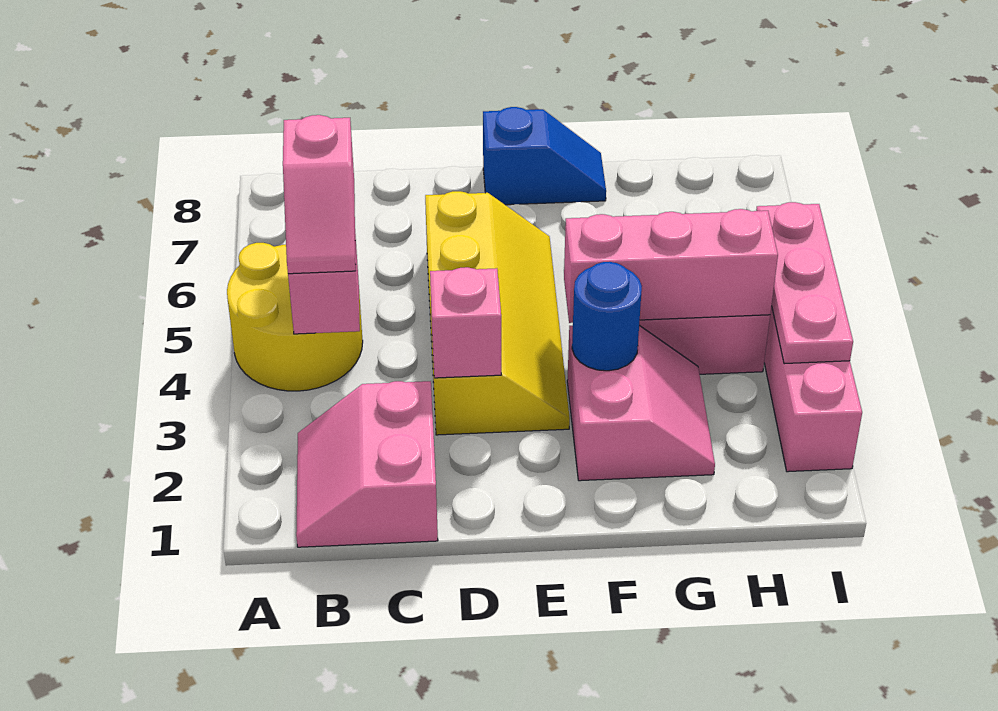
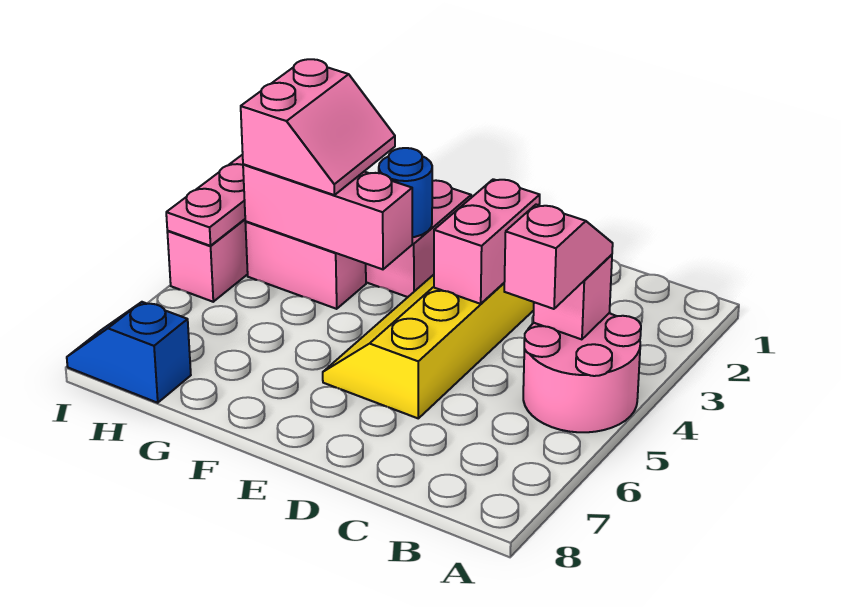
yellow 2x2 round brick [227,243,363,391] -> pink 2x2 round brick [523,313,641,432]
pink 2x2 slope [296,381,438,547] -> pink 2x2 slope moved to [241,59,395,195]
pink 1x1 brick [430,267,501,378] -> pink 1x2 brick [434,179,540,304]
blue 1x2 slope [483,107,606,205] -> blue 1x2 slope moved to [67,302,191,403]

